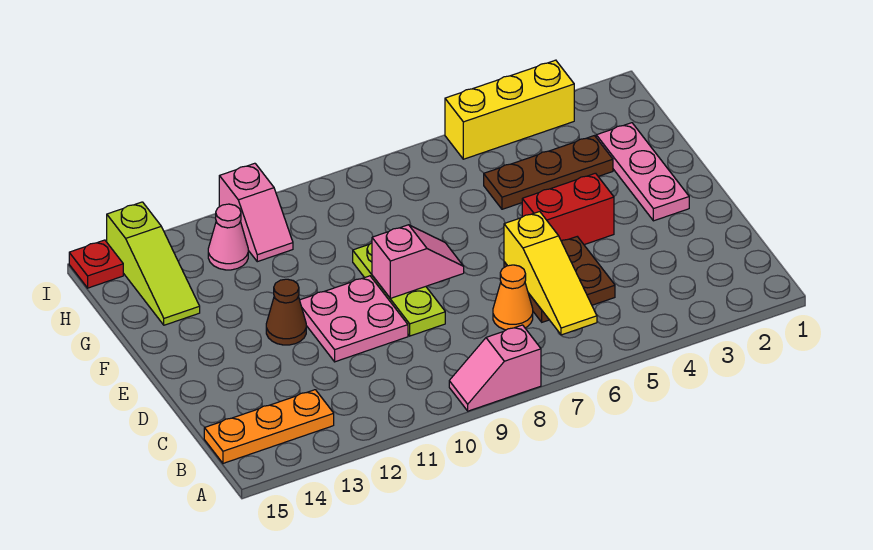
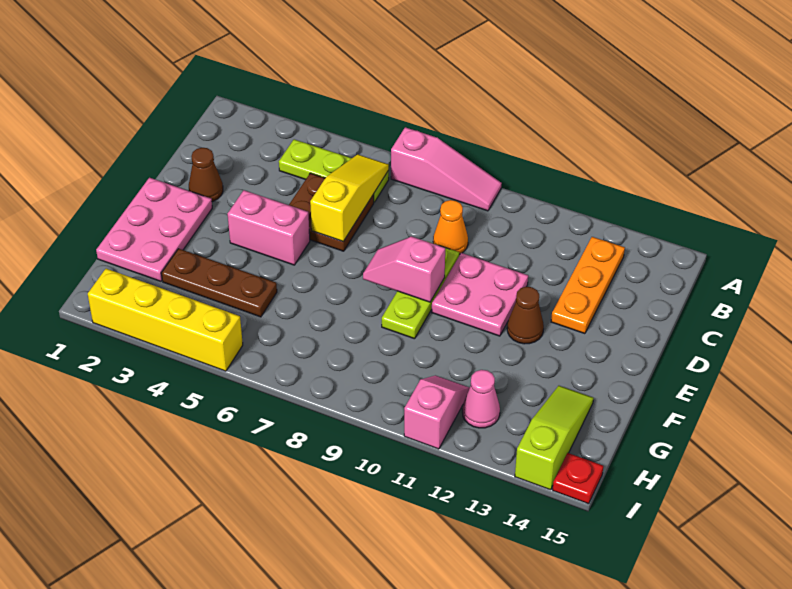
pink 1x2 slope [449,325,541,411] -> pink 1x3 slope [391,127,502,211]
none -> lime 1x3 plate [279,139,389,202]
orange 1x3 plate [204,390,334,463] -> orange 1x3 plate turned to [551,237,625,334]
orange 1x1 cone [493,265,533,330] -> orange 1x1 cone moved to [433,200,468,254]
none -> brown 1x1 cone [189,148,223,202]
pink 1x3 plate [596,123,689,221] -> pink 2x3 plate [96,178,212,281]
red 1x2 brick [522,173,614,245] -> pink 1x2 brick [228,190,310,265]
yellow 1x3 brick [445,60,574,159] -> yellow 1x4 brick [88,269,243,371]

